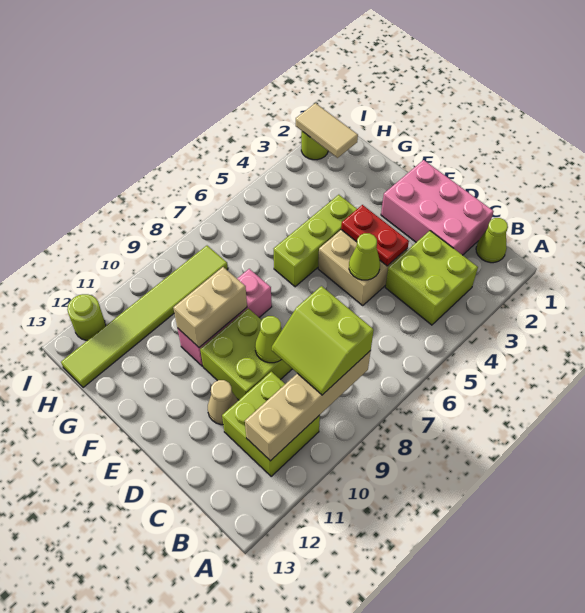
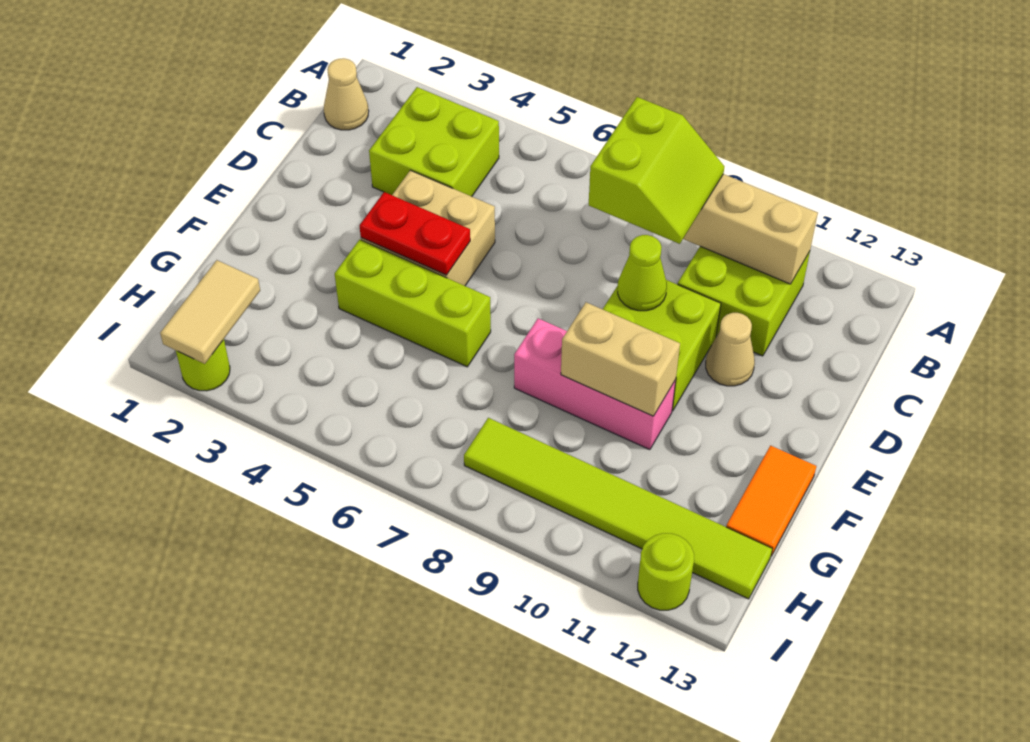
lime 1x1 cone [476,218,508,263] -> tan 1x1 cone [324,58,369,130]
pink 2x3 brick [381,160,494,255] -> none
red 1x2 plate [341,205,409,266] -> red 1x2 plate turned to [360,192,470,275]
lime 1x1 cone [349,233,380,280] -> none
none -> orange 1x2 tile [726,446,816,556]

